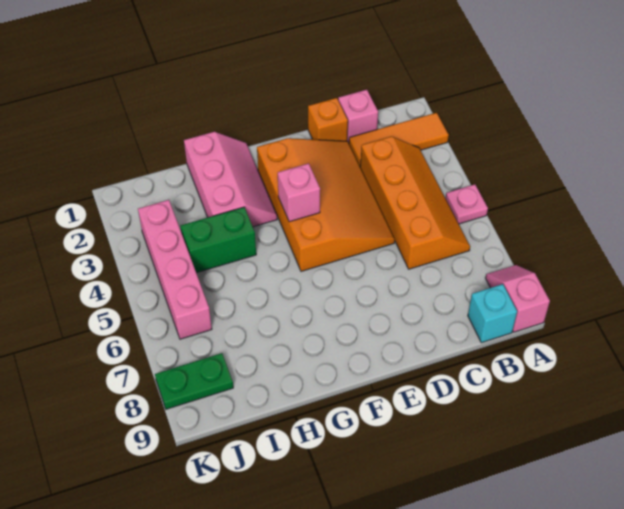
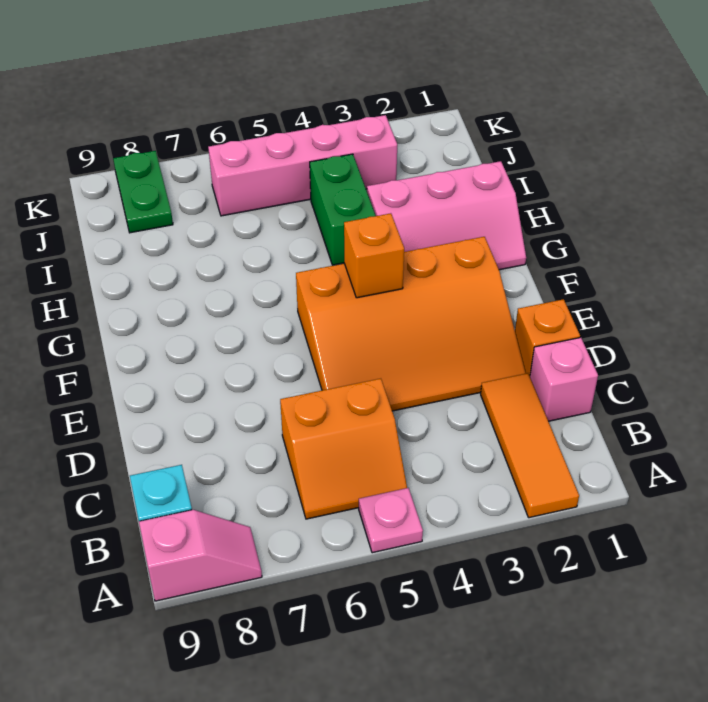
orange 2x4 slope [360,137,470,269] -> orange 2x2 slope [280,379,407,519]
pink 1x1 brick [278,163,320,222] -> orange 1x1 brick [344,213,404,298]

